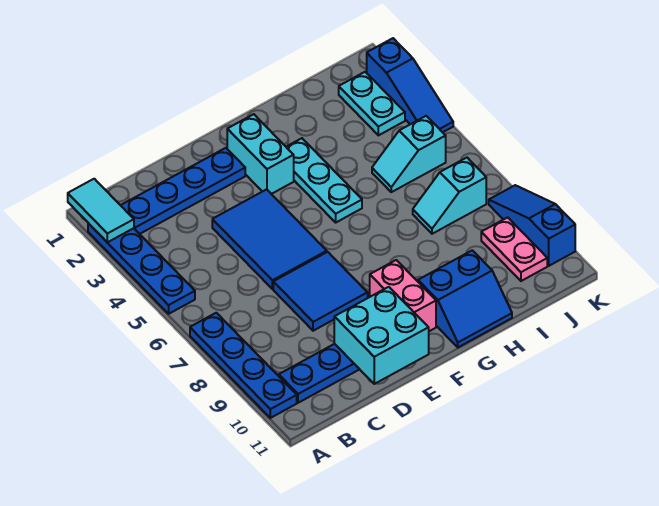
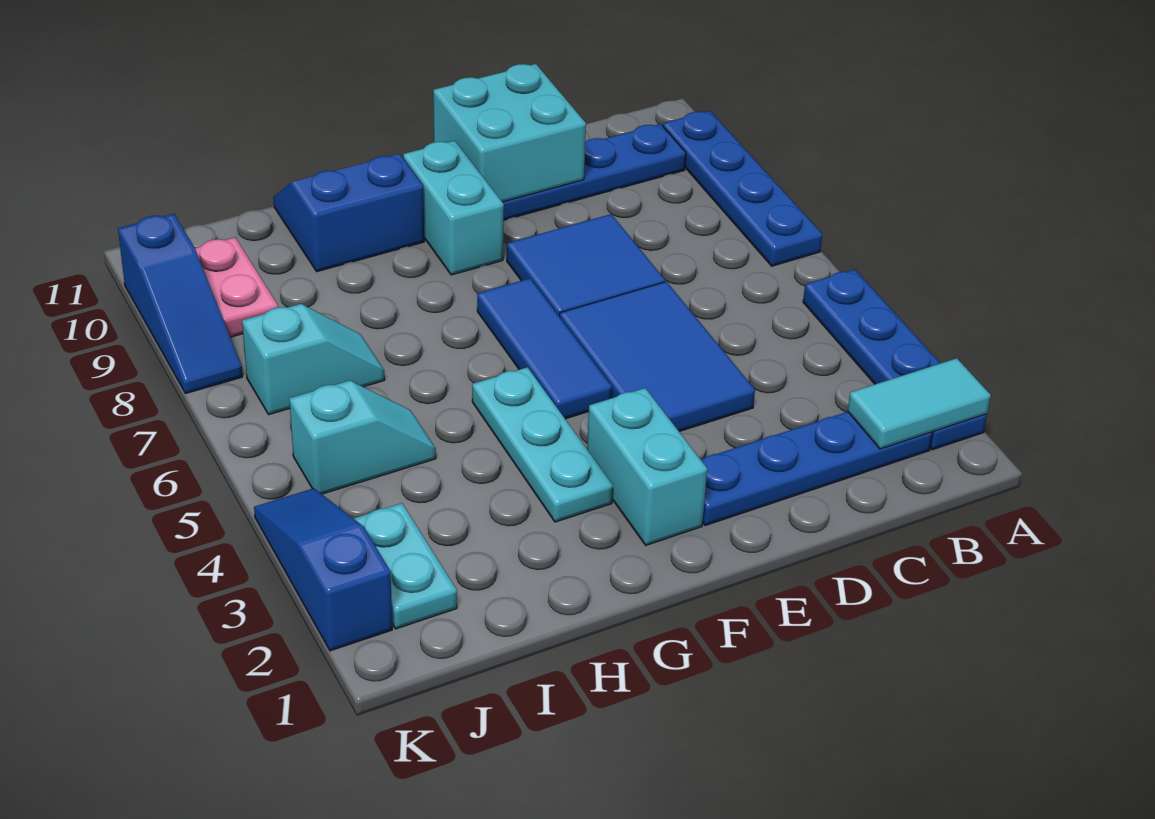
cyan 1x2 tile [68,179,134,242] -> cyan 1x2 tile turned to [848,358,991,449]
none -> blue 1x3 tile [477,278,612,419]
pink 1x2 brick [370,260,436,331] -> cyan 1x2 brick [403,141,504,275]

